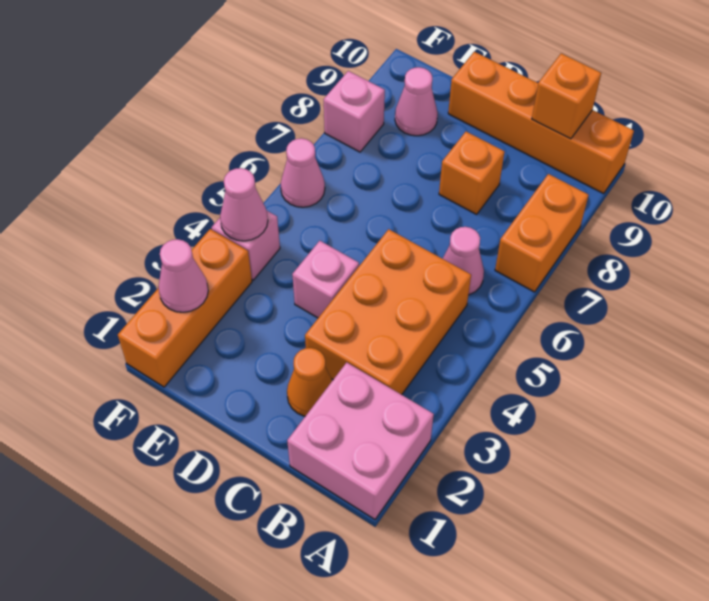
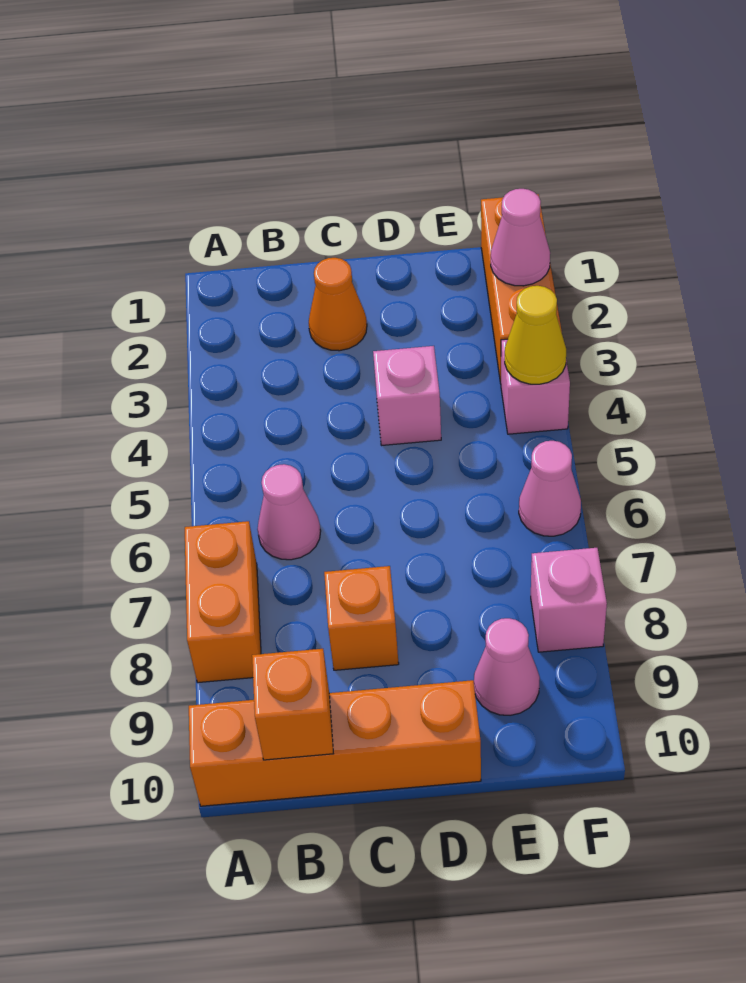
pink 2x2 brick [287,362,434,519] -> none
orange 2x3 brick [305,229,471,395] -> none
pink 1x1 cone [220,168,268,241] -> yellow 1x1 cone [505,286,566,384]

